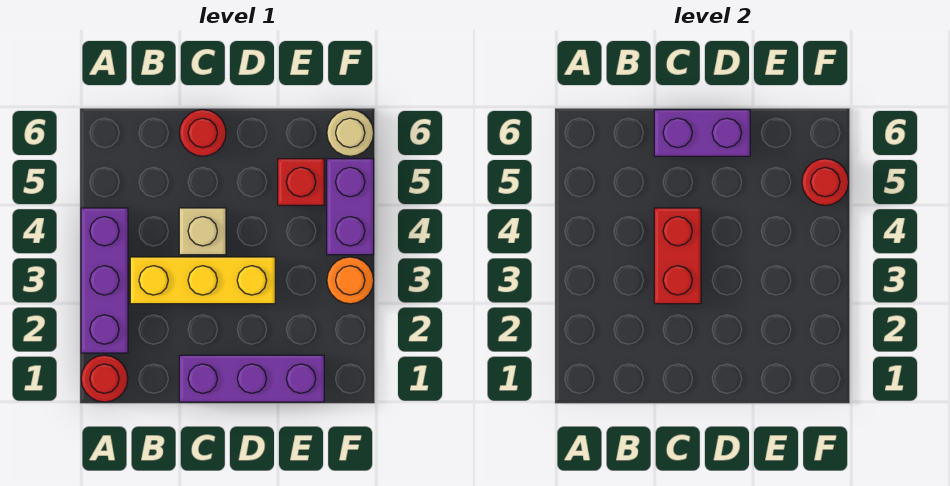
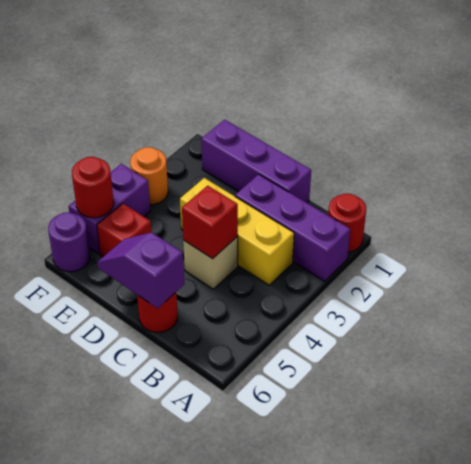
purple 1x3 brick [81,208,128,353] -> purple 1x3 brick turned to [235,174,350,281]
red 1x2 brick [654,208,701,304] -> red 1x1 brick [182,186,238,259]
purple 1x2 brick [654,110,750,156] -> purple 1x2 slope [97,232,184,308]
tan 1x1 round brick [327,110,374,156] -> purple 1x1 round brick [48,212,90,272]

